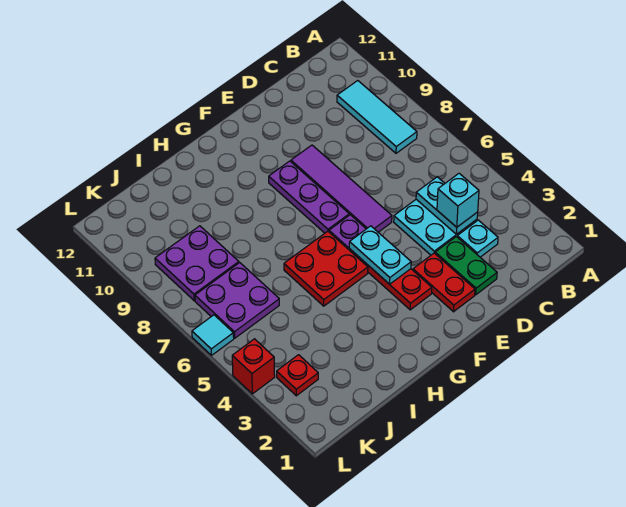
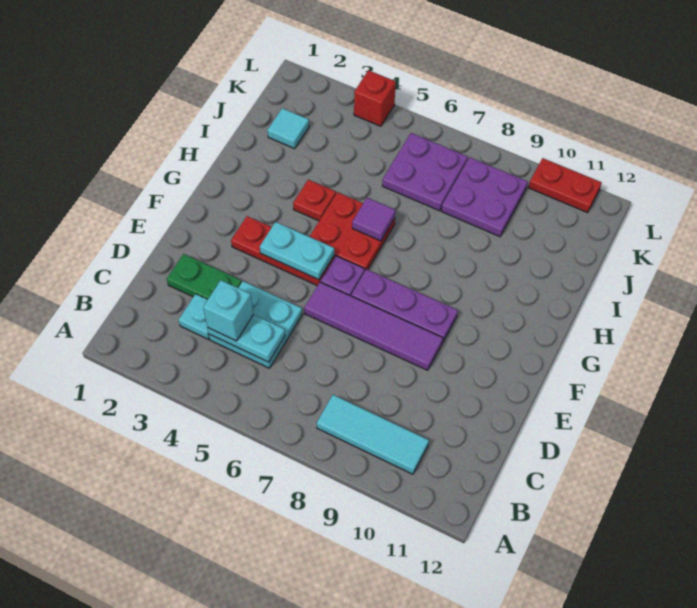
red 1x2 plate [413,253,475,312] -> red 1x2 plate moved to [529,158,602,213]
none -> purple 1x1 tile [352,198,396,241]
red 1x1 plate [277,355,318,396] -> red 1x1 plate moved to [293,180,336,221]
cyan 1x1 tile [192,315,234,355] -> cyan 1x1 tile moved to [267,108,309,149]

